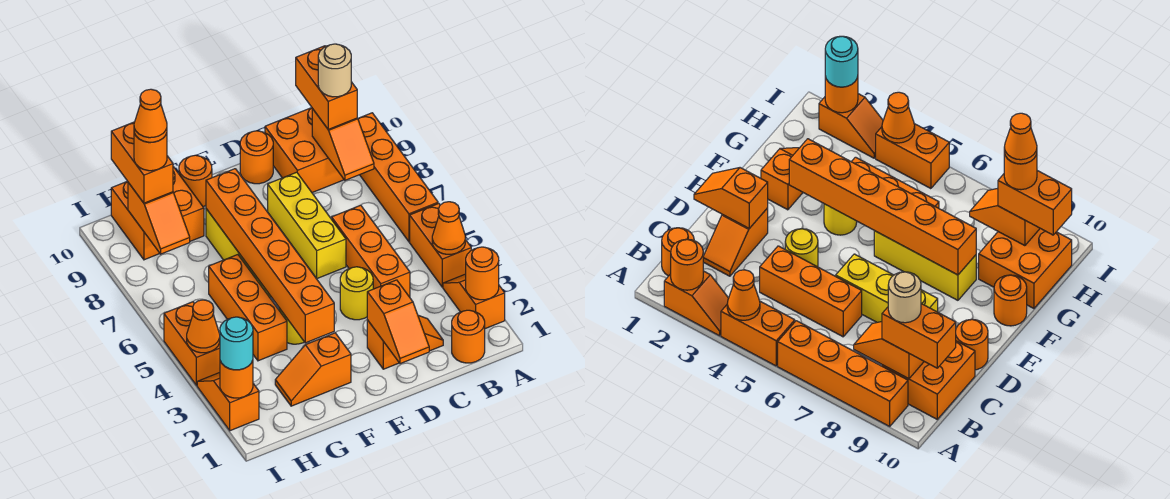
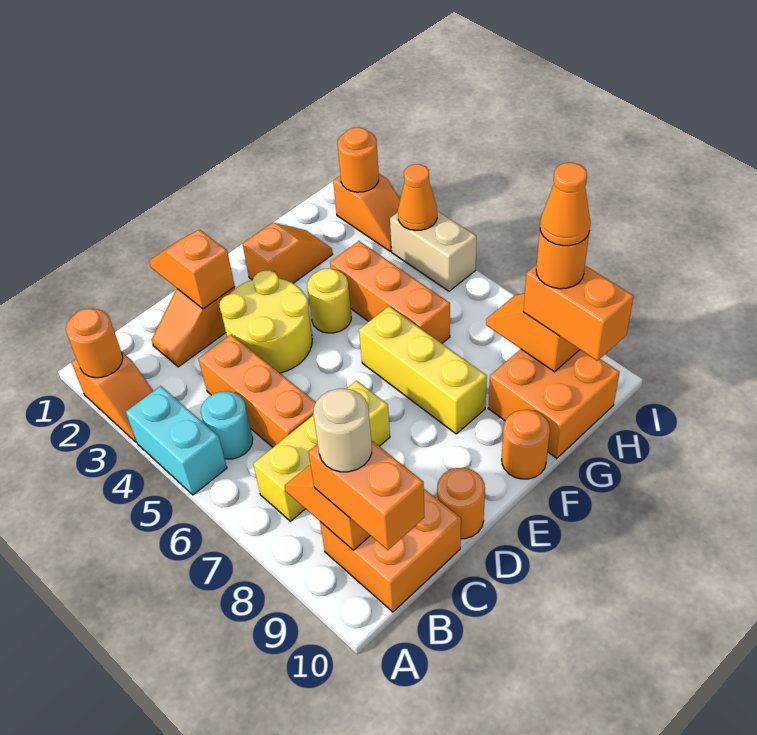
orange 1x2 brick [410,203,471,287] -> cyan 1x2 brick [126,386,227,495]
orange 1x1 cone [432,202,465,254] -> none
orange 1x4 brick [358,113,438,242] -> none
orange 1x1 round brick [452,310,485,363] -> none
yellow 1x1 round brick [340,267,373,320] -> yellow 2x2 round brick [219,270,312,373]
yellow 1x3 brick [268,172,346,278] -> yellow 1x3 brick turned to [253,381,390,521]
orange 1x6 brick [206,169,334,343] -> none
cyan 1x1 round brick [220,317,253,370] -> cyan 1x1 round brick moved to [201,391,253,459]
orange 1x2 brick [164,302,220,385] -> tan 1x2 brick [390,211,476,291]

